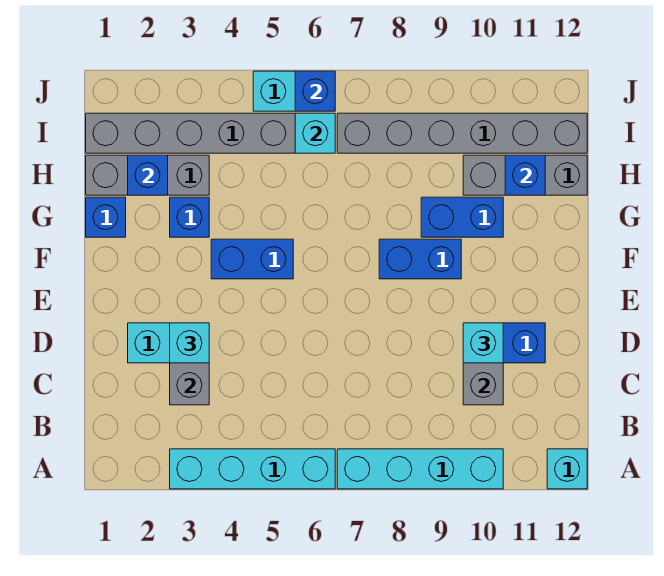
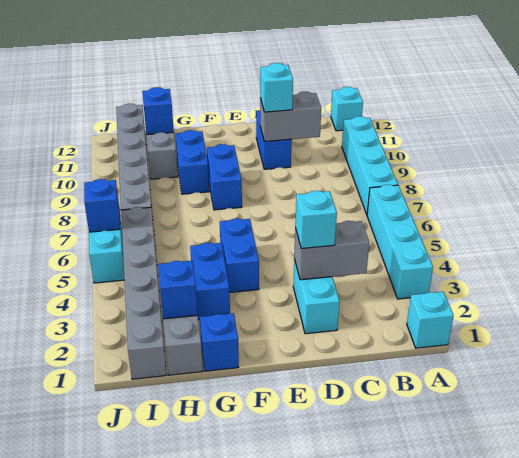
blue 1x1 brick [170,197,209,237] -> blue 1x2 brick [190,243,230,320]
cyan 1x1 brick [295,113,335,153] -> cyan 1x1 brick moved to [407,292,454,348]

